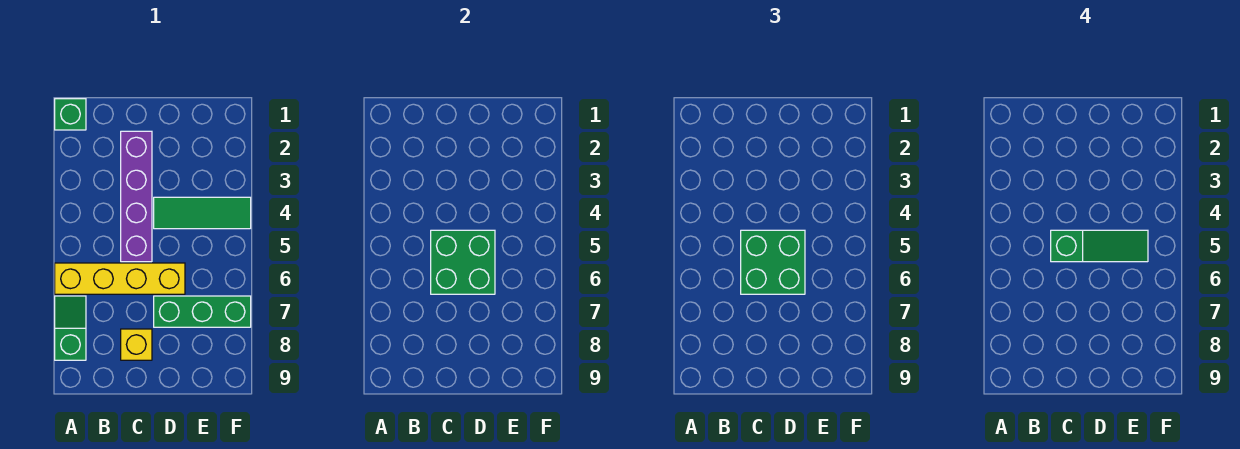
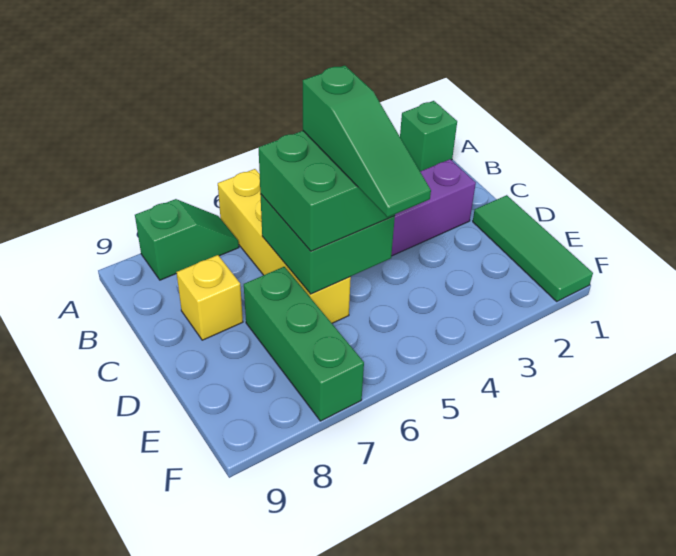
green 1x3 tile [154,197,251,229] -> green 1x3 tile moved to [473,195,593,301]

